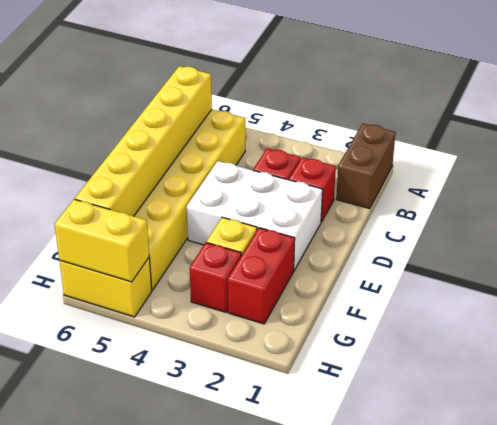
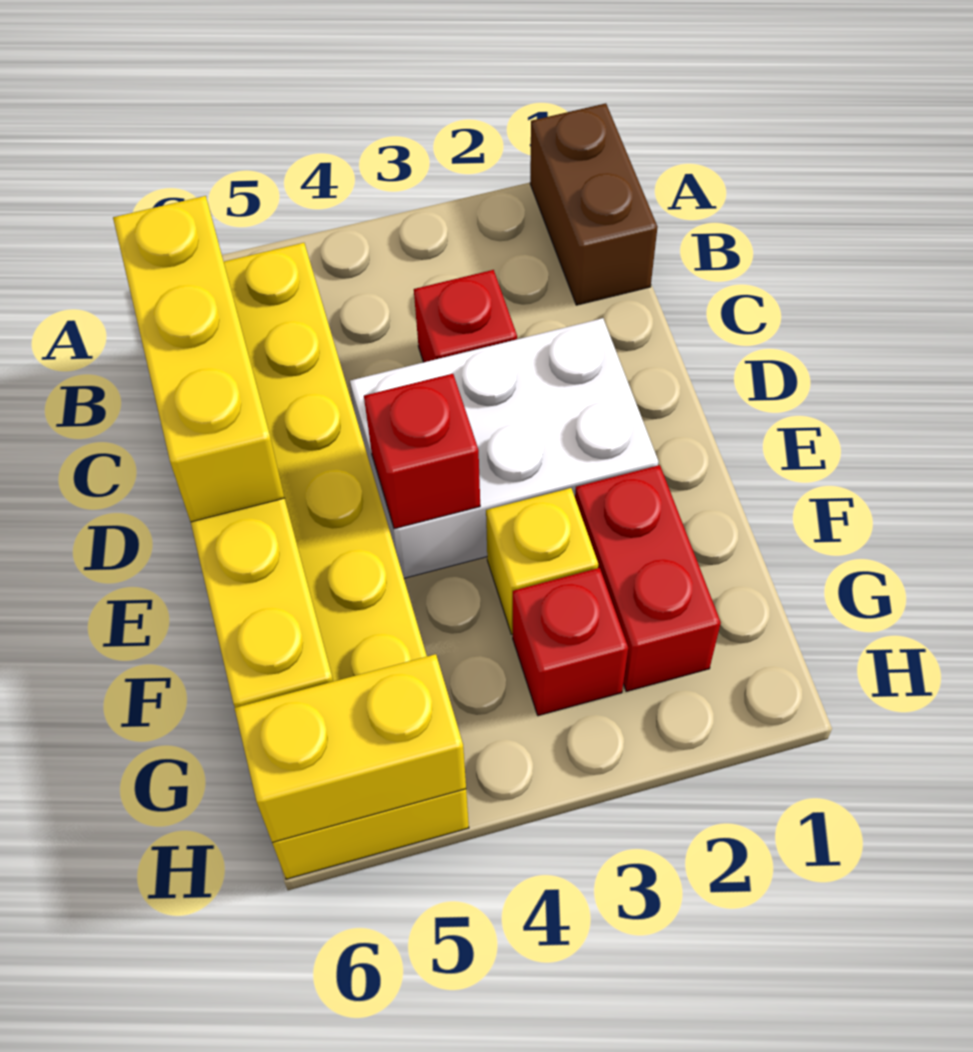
red 1x1 brick [289,157,336,222] -> red 1x1 brick moved to [364,374,480,529]
none -> yellow 1x3 brick [113,196,284,522]

